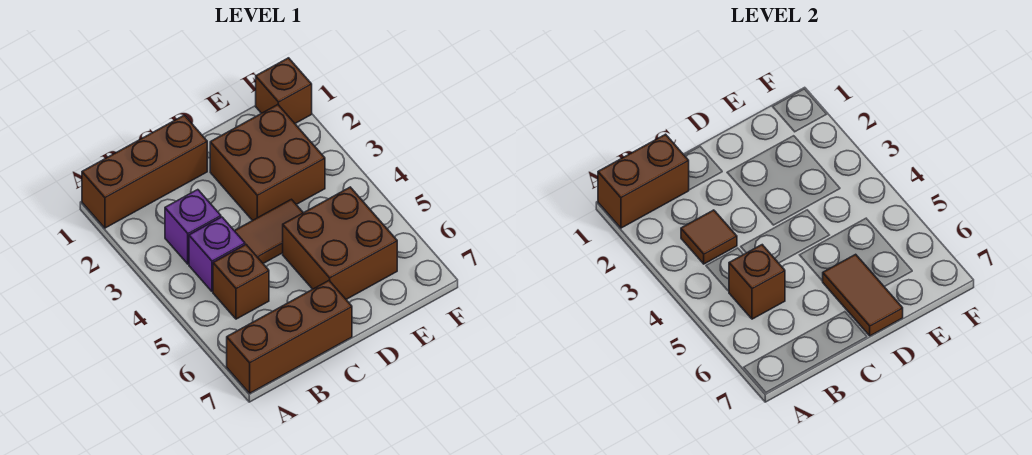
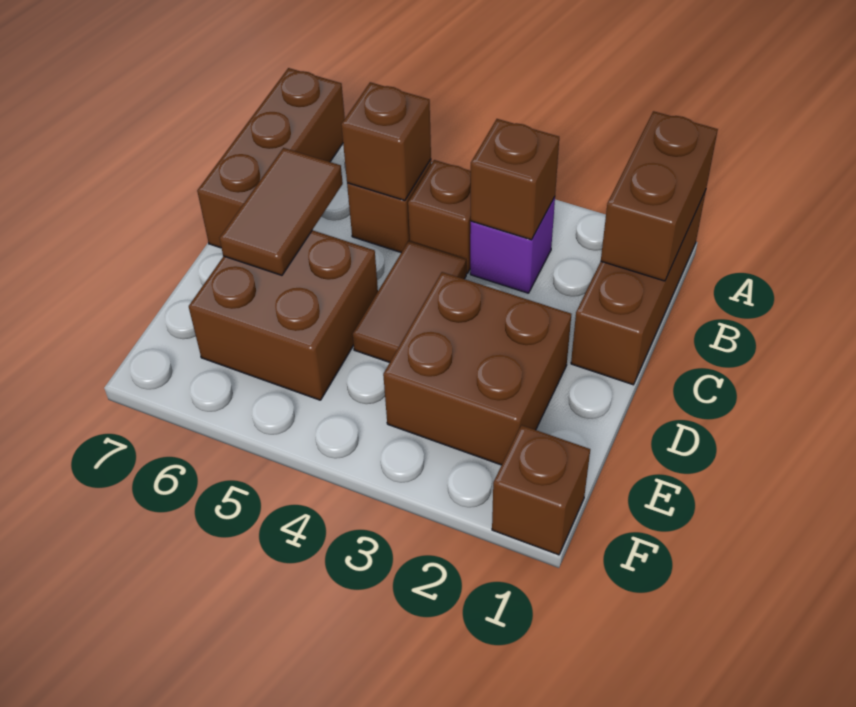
brown 1x1 tile [681,210,737,264] -> brown 1x1 brick [471,119,559,240]
purple 1x1 brick [189,217,245,292] -> brown 1x1 brick [408,160,471,274]
brown 1x2 tile [823,254,903,336] -> brown 1x2 tile turned to [220,148,343,275]

